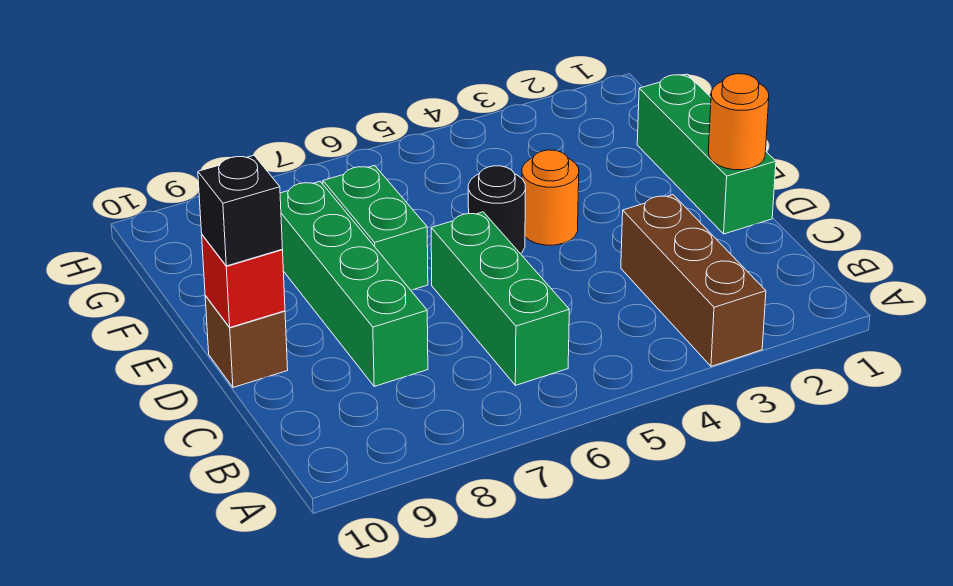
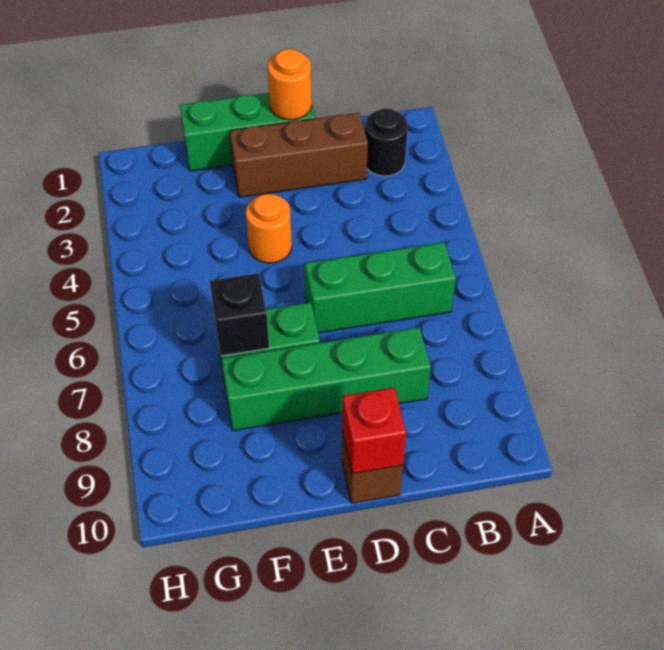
brown 1x3 brick [621,195,766,366] -> brown 1x3 brick moved to [230,113,368,197]
black 1x1 brick [198,155,282,266] -> black 1x1 brick moved to [210,273,269,356]
black 1x1 round brick [468,166,526,254] -> black 1x1 round brick moved to [365,108,408,176]

